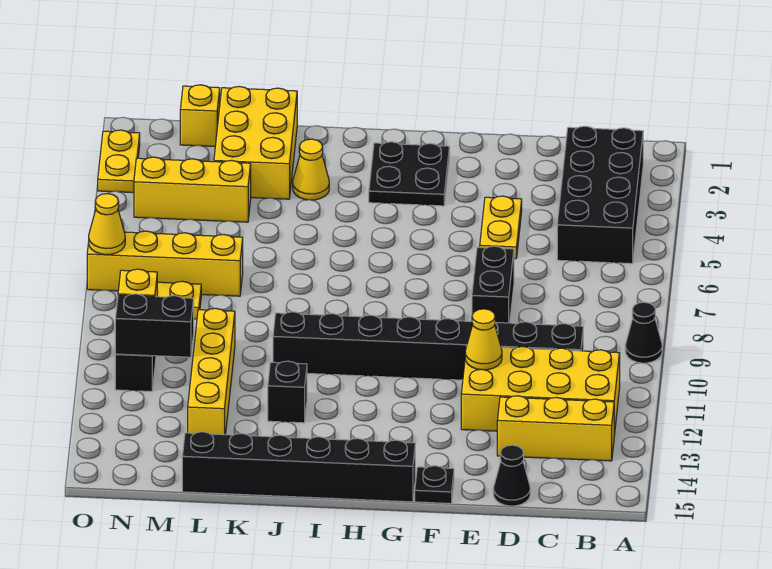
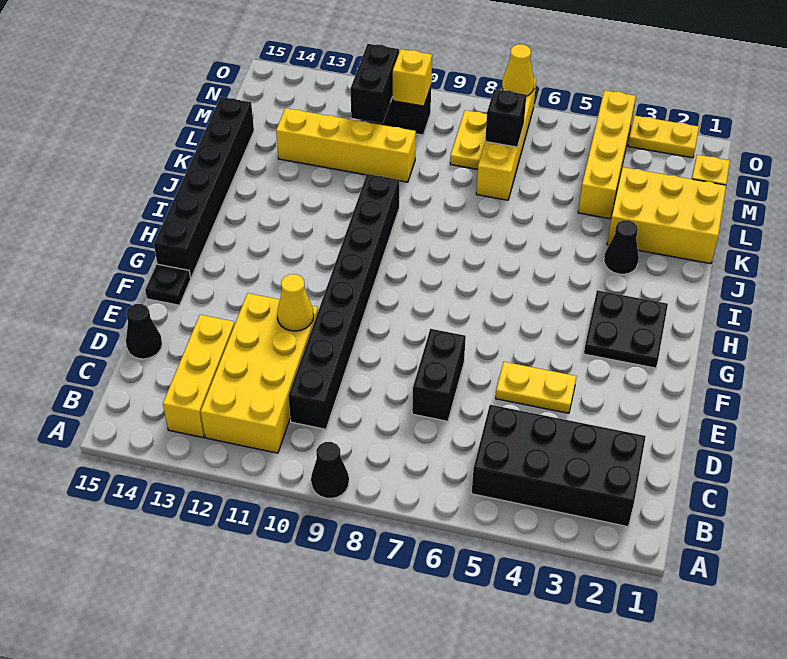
black 1x2 brick [472,246,514,323] -> black 1x2 brick turned to [412,329,466,421]
yellow 1x1 cone [293,139,329,200] -> black 1x1 cone [604,220,639,274]
black 1x1 brick [268,361,307,423] -> black 1x1 brick moved to [485,89,526,147]
yellow 1x3 brick [134,157,251,222] -> yellow 1x4 brick [578,90,636,219]

